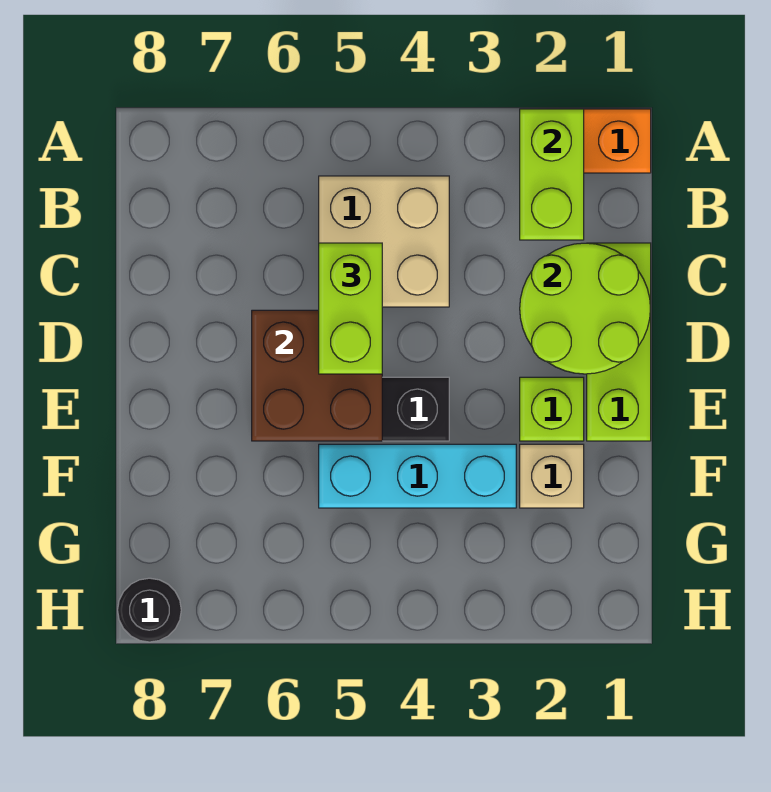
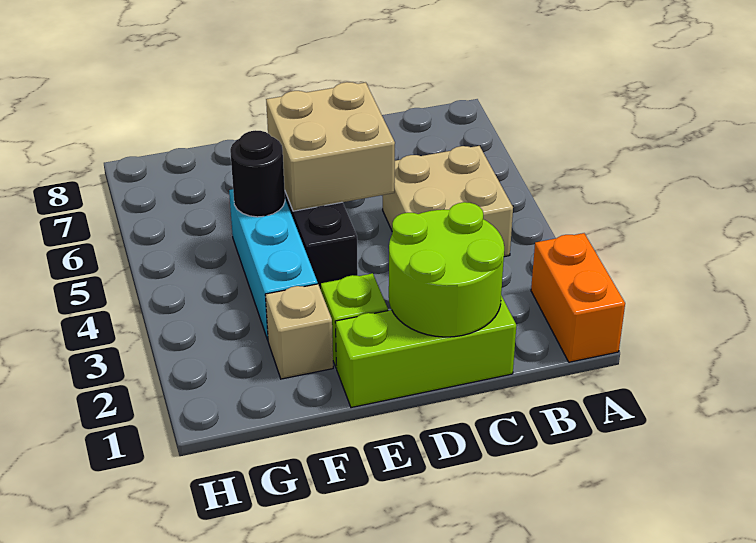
lime 1x2 brick [520,109,584,240] -> none
lime 1x2 brick [319,243,382,374] -> none
brown 2x2 brick [252,310,382,441] -> tan 2x2 brick [266,82,395,211]
black 1x1 round brick [118,578,181,642] -> black 1x1 round brick moved to [230,130,285,217]

